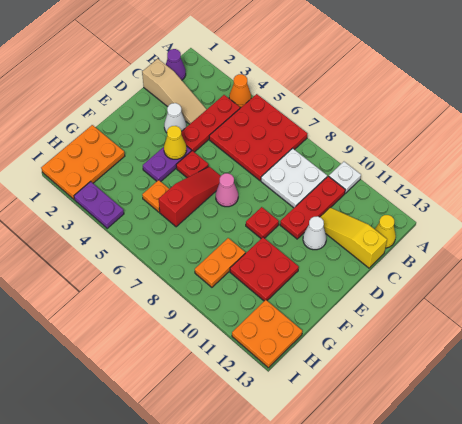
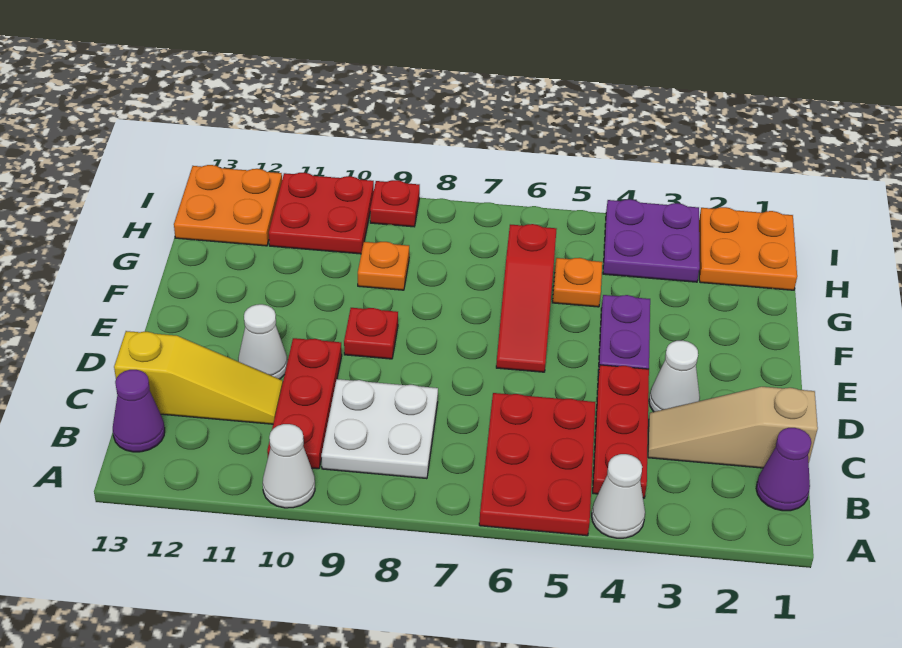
orange 1x1 cone [229,74,251,108] -> white 1x1 cone [592,454,645,538]
red 3x3 plate [209,94,307,181] -> red 2x3 plate [479,393,595,536]
white 1x1 plate [329,162,361,193] -> white 1x1 cone [263,424,315,508]
yellow 1x1 cone [375,215,396,248] -> purple 1x1 cone [113,370,165,452]
yellow 1x1 cone [164,126,186,159] -> none
red 1x1 plate [176,151,208,178] -> red 1x1 plate moved to [370,180,420,227]
pink 1x1 cone [216,173,238,207] -> none
red 2x2 plate [230,237,299,301] -> red 2x2 plate moved to [269,173,374,254]
orange 2x3 plate [41,125,125,199] -> orange 2x2 plate [699,207,797,290]
orange 1x2 plate [195,238,245,287] -> orange 1x1 plate [358,242,409,290]
purple 1x2 plate [74,182,124,228] -> purple 2x2 plate [603,199,700,282]

